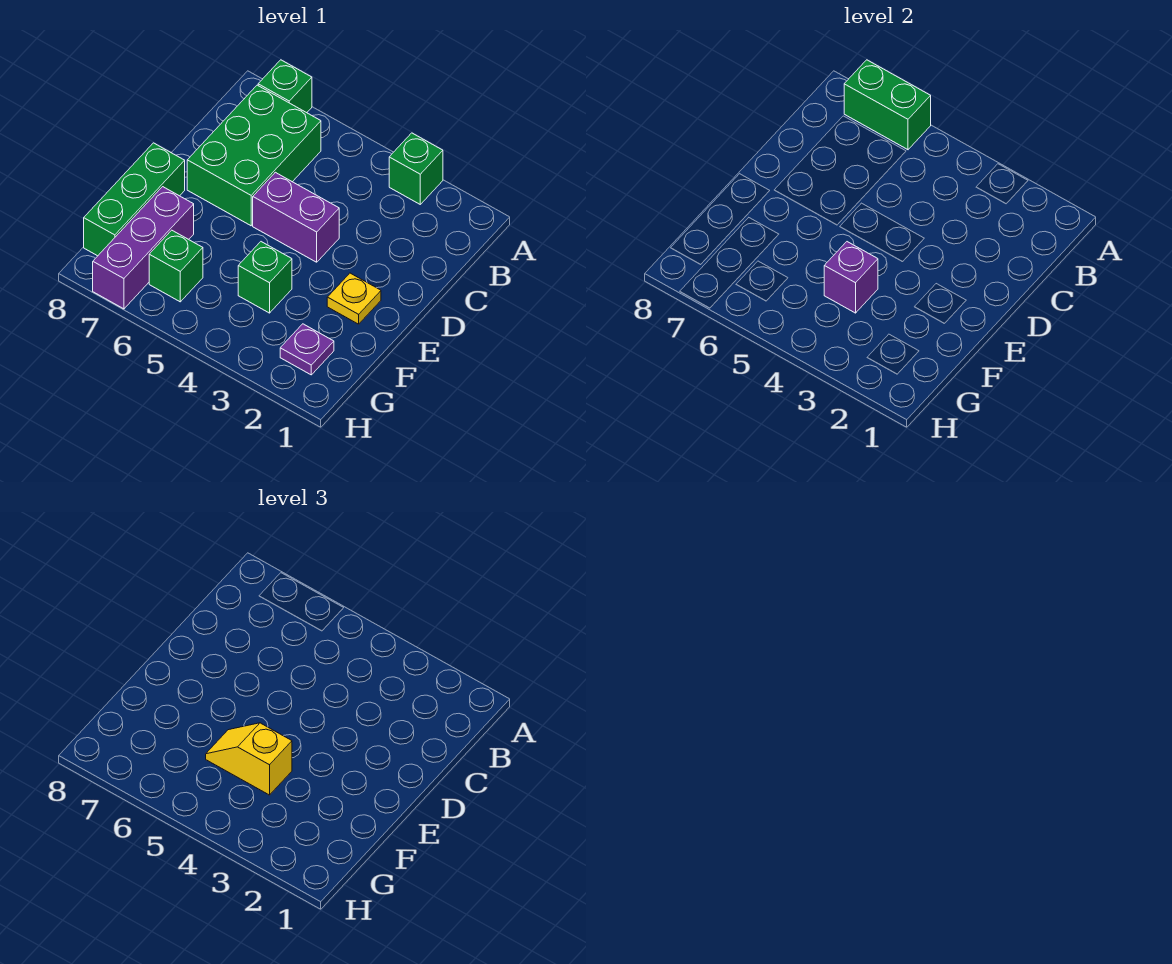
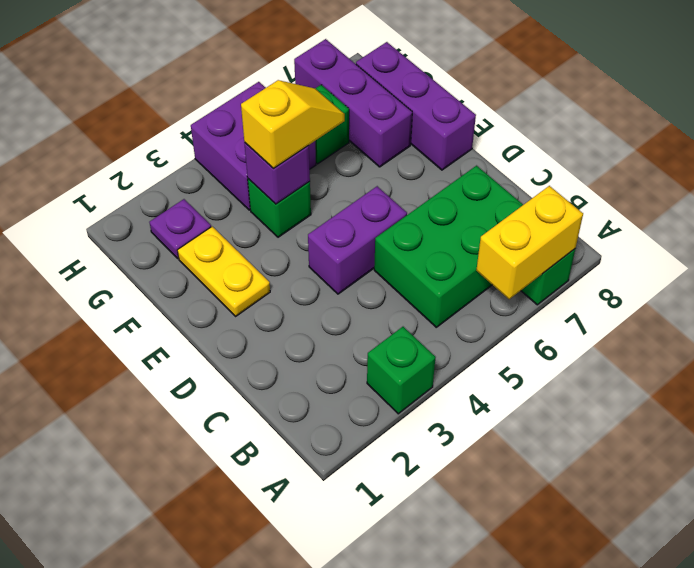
green 1x2 brick [844,60,931,150] -> yellow 1x2 brick [476,186,583,299]
green 2x3 brick [187,85,321,226] -> green 2x3 brick turned to [374,166,523,327]
yellow 1x1 plate [327,273,381,324] -> yellow 1x2 plate [178,227,270,316]
green 1x3 brick [84,143,185,256] -> purple 1x3 brick [356,42,476,170]
none -> purple 2x2 brick [191,82,316,210]

